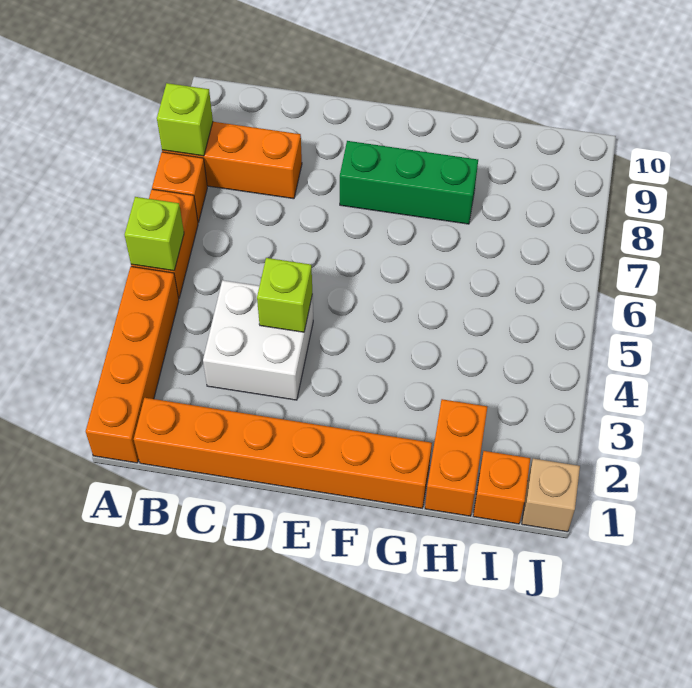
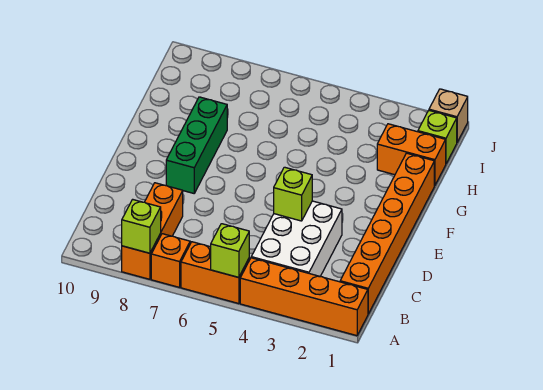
white 2x2 brick [203,280,313,400] -> white 2x3 brick [251,201,342,276]
orange 1x1 brick [473,451,530,524] -> lime 1x1 brick [418,111,457,163]

